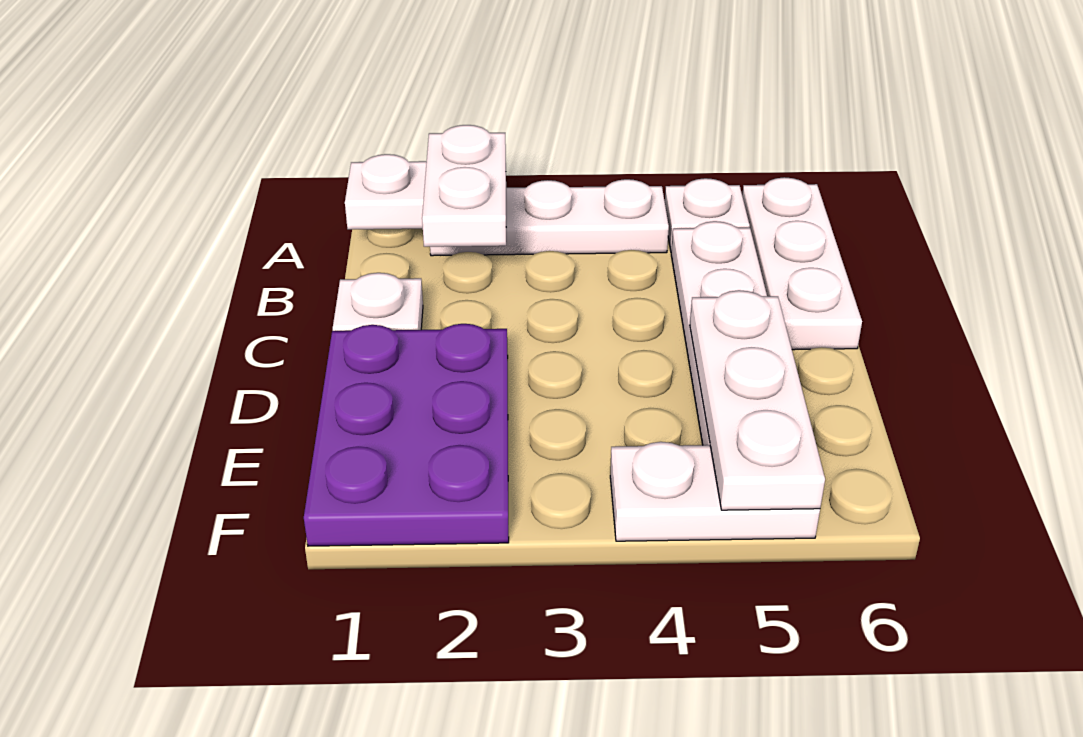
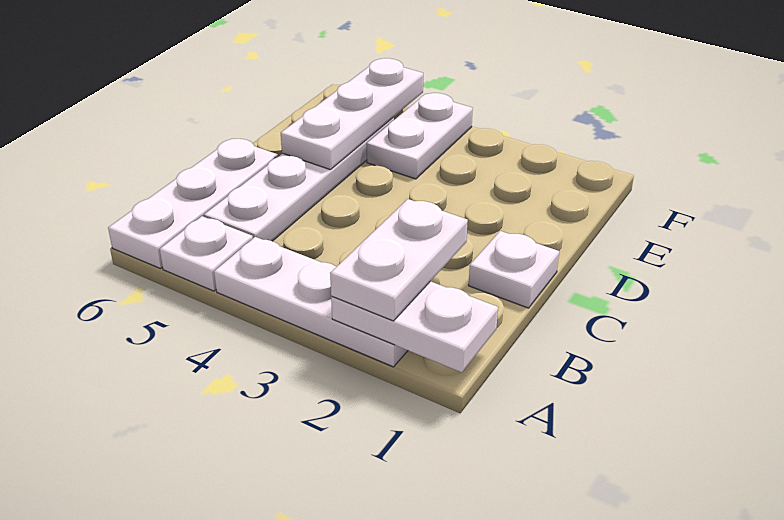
purple 2x3 plate [304,324,509,546] -> none
white 1x2 plate [610,442,820,541] -> white 1x2 plate turned to [367,93,473,179]

